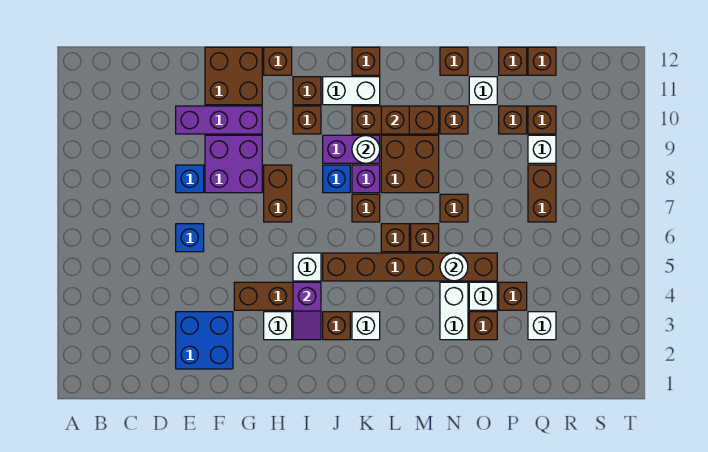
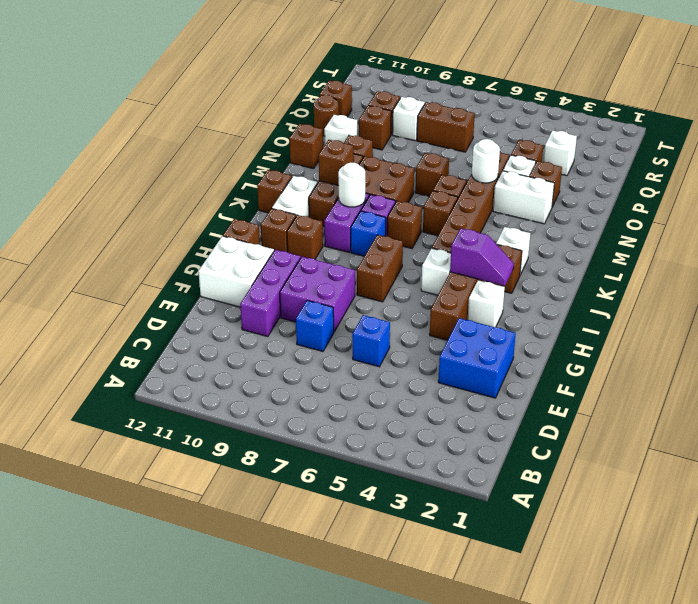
brown 2x2 brick [205,47,262,105] -> white 2x2 brick [198,236,274,307]
brown 1x2 brick [264,165,292,222] -> brown 1x2 brick turned to [357,235,403,302]
brown 1x1 brick [499,47,527,75] -> brown 1x1 round brick [314,95,339,136]

